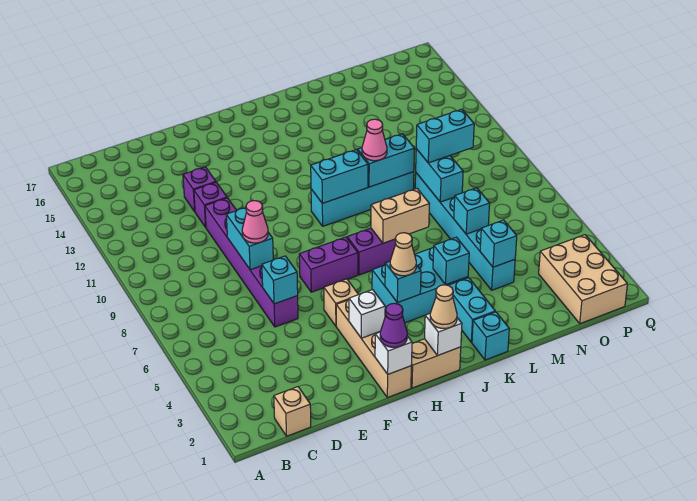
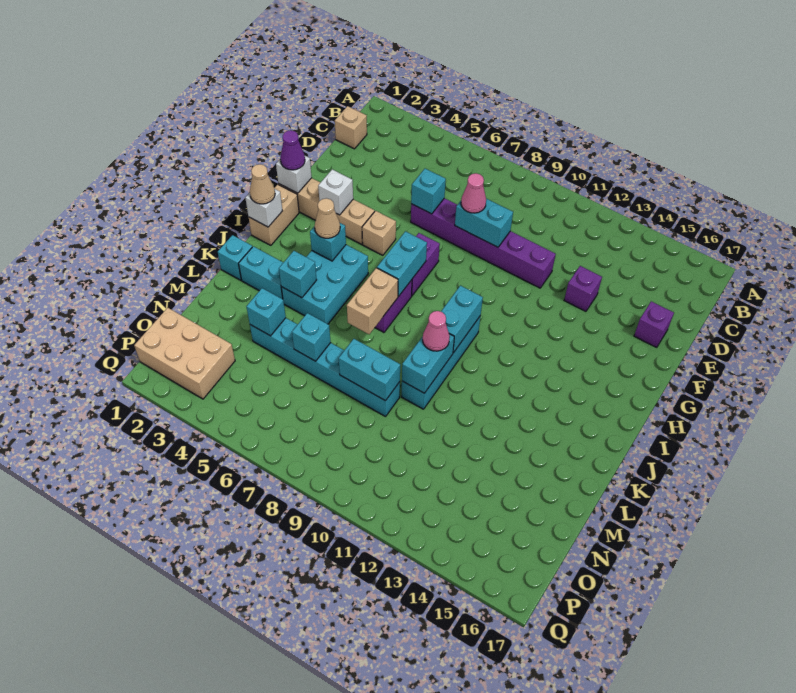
purple 1x1 brick [194,182,227,227] -> purple 1x1 brick moved to [634,301,674,348]
cyan 1x2 brick [416,109,474,163] -> cyan 1x2 brick moved to [377,231,427,297]

